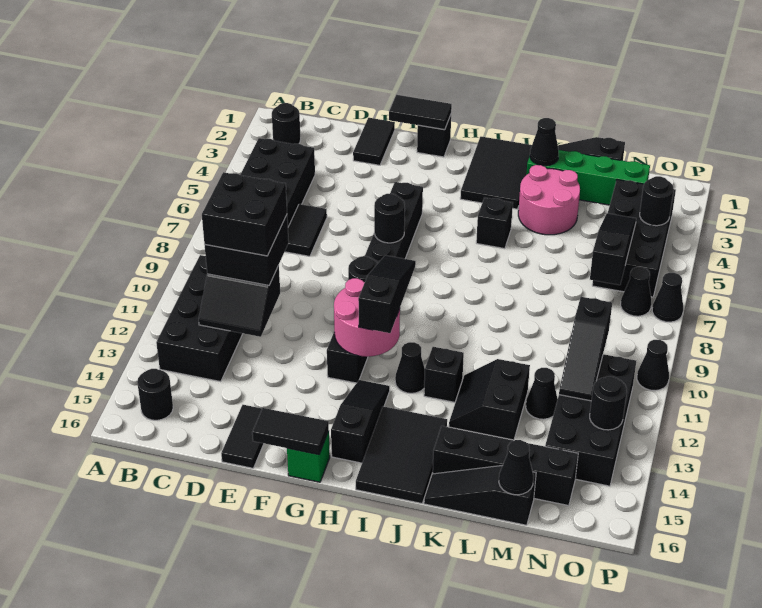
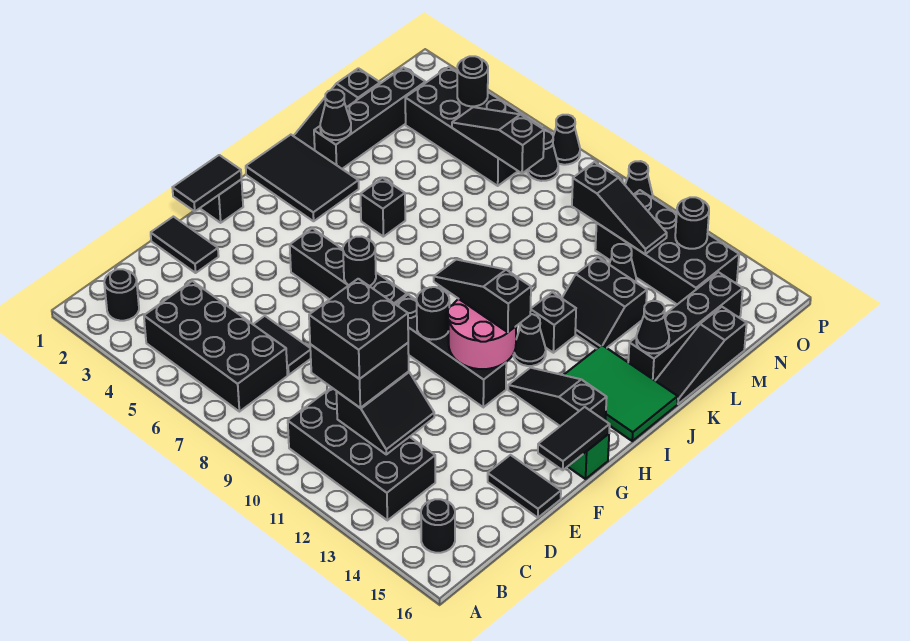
black 2x3 tile [356,406,447,503] -> green 2x3 tile [564,345,678,441]
green 1x4 brick [526,150,650,205] -> black 1x4 brick [314,68,425,169]
pink 2x2 round brick [518,165,580,235] -> none
black 1x1 cone [499,440,533,495] -> black 1x1 cone moved to [636,301,669,354]

